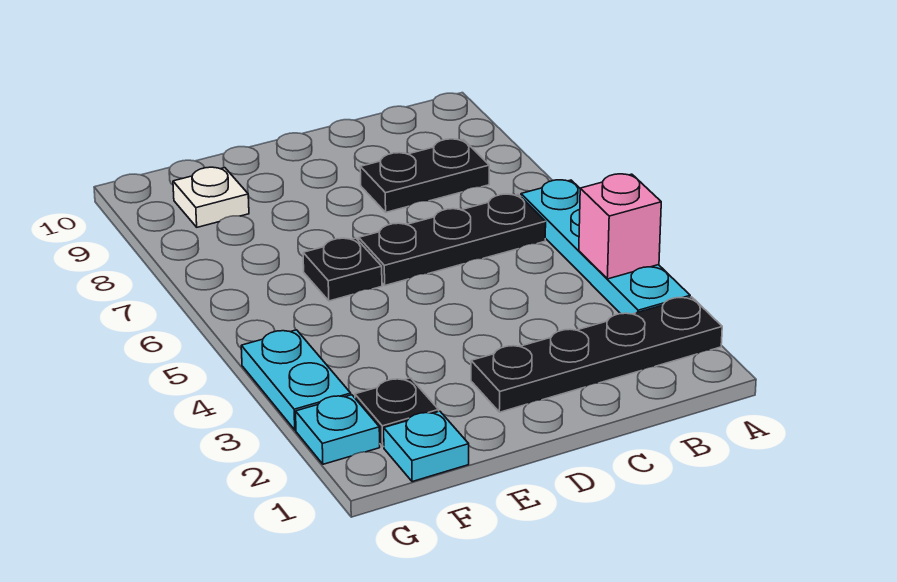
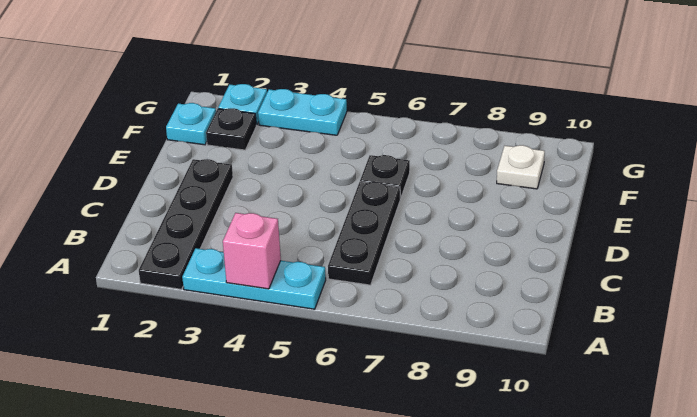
cyan 1x4 plate [521,180,690,314] -> cyan 1x3 plate [182,248,326,309]
black 1x2 plate [360,139,489,212] -> none

